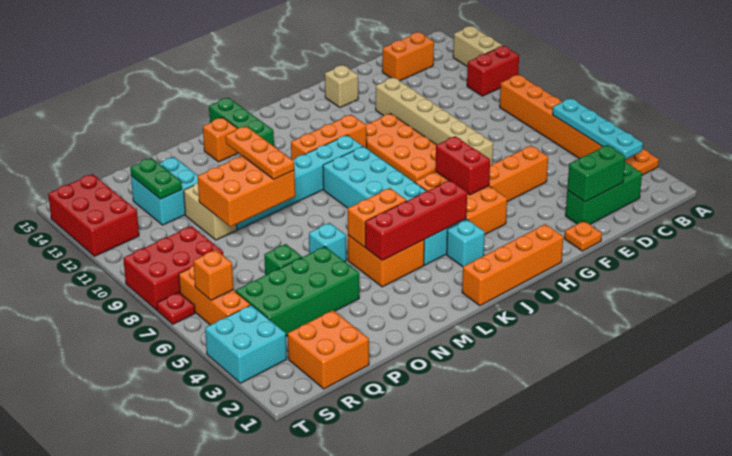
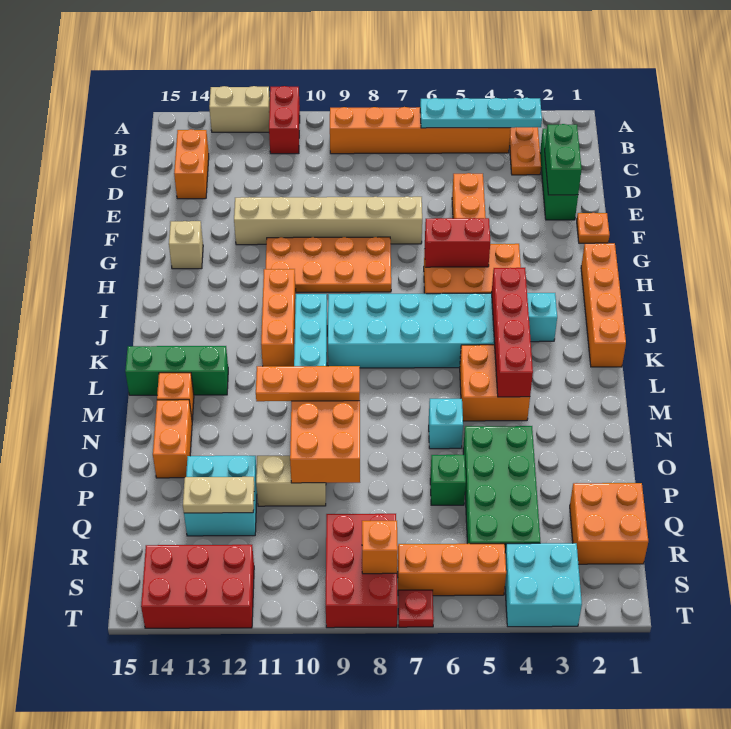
orange 1x2 brick [348,188,407,247] -> orange 1x2 brick moved to [153,400,192,478]
green 1x2 plate [130,158,182,199] -> tan 1x2 plate [183,477,254,513]
orange 1x1 brick [193,250,233,300] -> orange 1x1 brick moved to [362,521,398,574]

